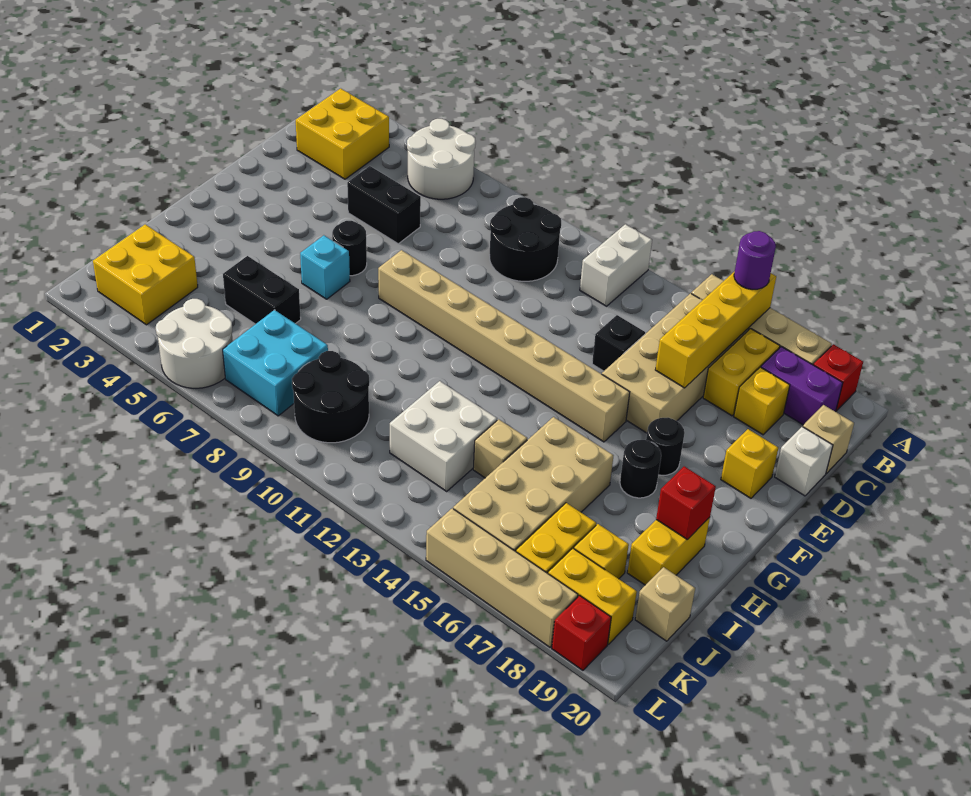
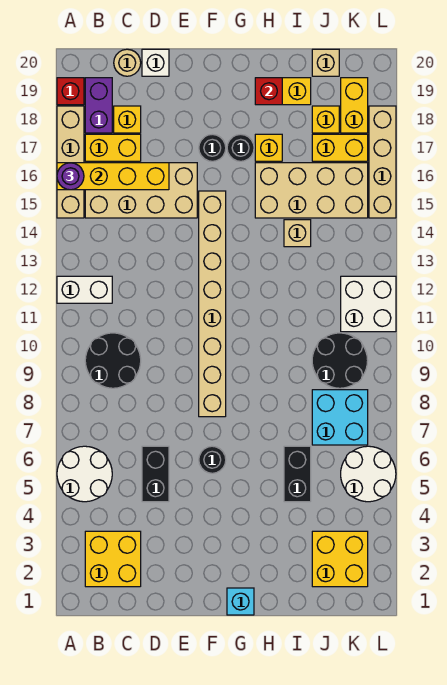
tan 1x1 brick [803,405,854,473] -> tan 1x1 round brick [114,49,141,76]
black 1x1 brick [592,315,645,371] -> none
yellow 1x1 brick [721,429,778,498] -> yellow 1x1 brick moved to [255,134,282,161]
cyan 1x1 brick [300,235,350,299] -> cyan 1x1 brick moved to [227,588,254,615]
white 2x2 brick [390,381,497,491] -> white 2x2 brick moved to [341,276,396,332]
red 1x1 brick [552,595,611,670] -> none

